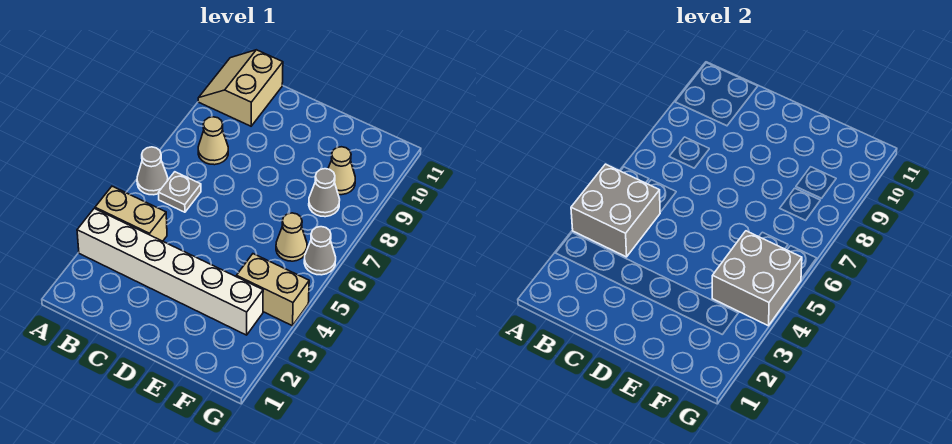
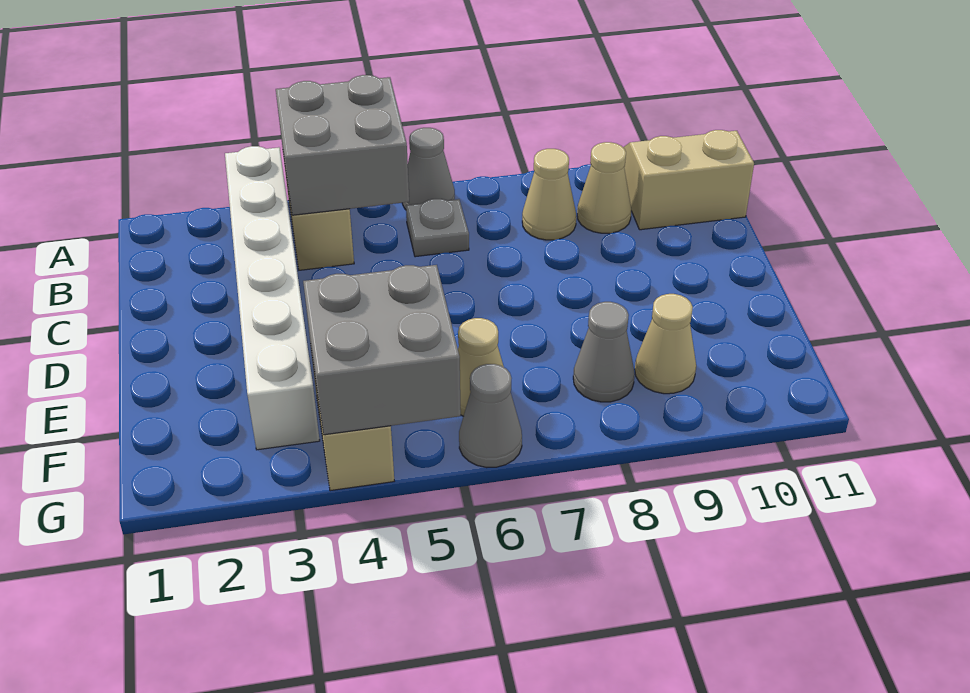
none -> tan 1x1 cone [577,142,631,233]

